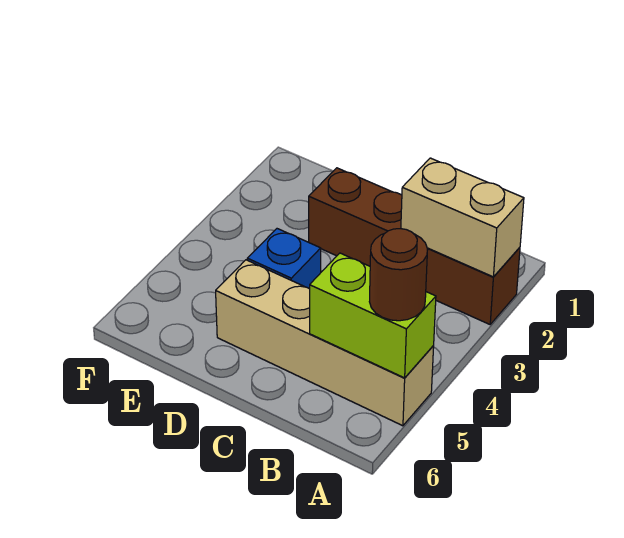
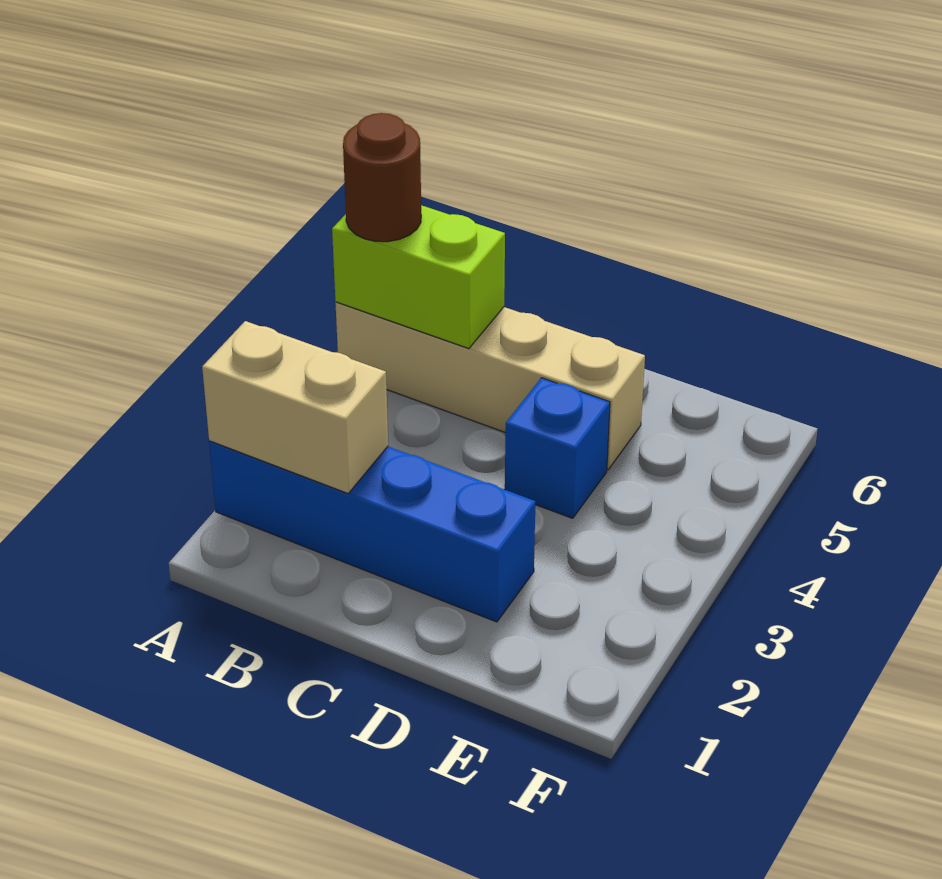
brown 1x4 brick [309,168,520,324] -> blue 1x4 brick [209,441,535,622]

